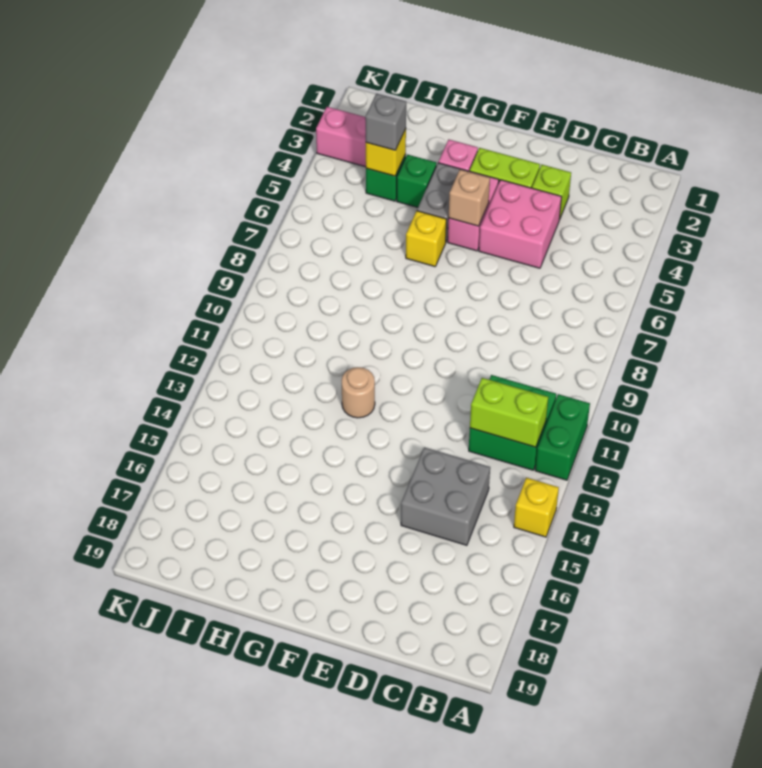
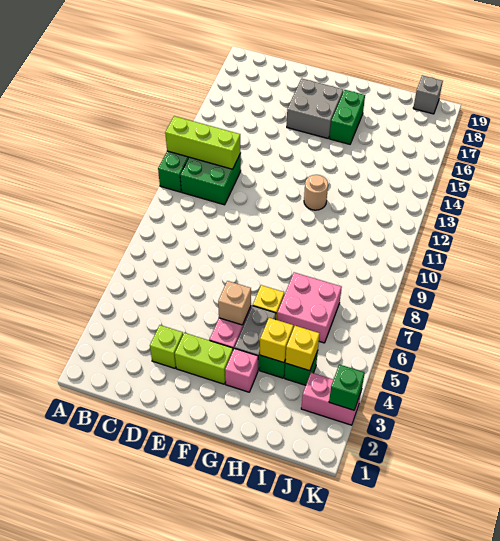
yellow 1x1 brick [514,478,559,537] -> yellow 1x1 brick moved to [260,318,293,363]
lime 1x2 brick [470,378,548,447] -> lime 1x3 brick [165,116,241,169]
grey 2x2 brick [401,447,490,545] -> grey 2x2 brick moved to [287,79,343,138]
pink 2x2 brick [479,180,562,268] -> pink 2x2 brick moved to [277,272,342,343]
none -> green 1x2 brick [330,90,365,144]
grey 1x1 brick [365,94,406,150] -> grey 1x1 brick moved to [413,76,443,114]
none -> green 1x1 brick [329,364,365,410]

